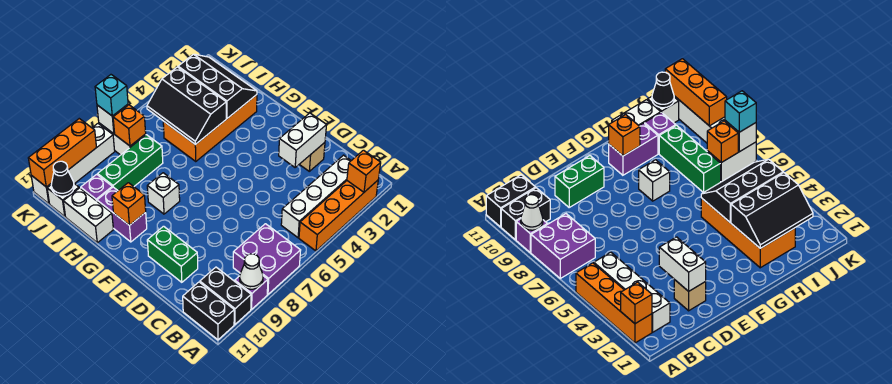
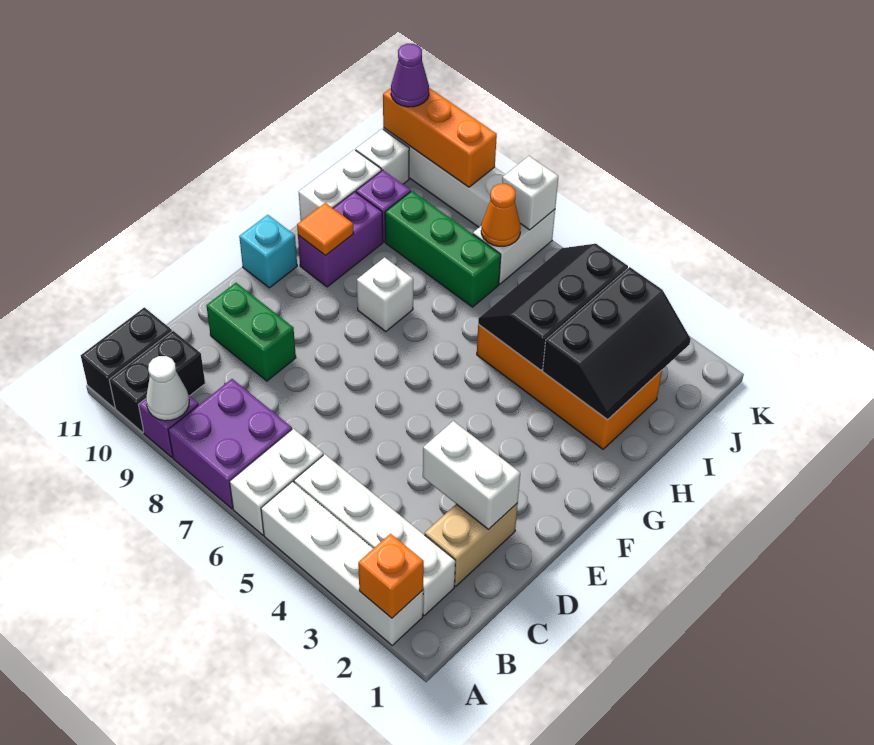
orange 1x4 brick [299,180,378,251] -> white 1x4 brick [261,482,423,645]
none -> white 1x2 brick [230,429,323,535]
tan 1x1 brick [299,143,325,171] -> tan 1x2 brick [425,503,518,586]
green 1x2 brick [147,226,198,282] -> green 1x2 brick turned to [206,283,296,381]
orange 1x1 brick [112,183,146,225] -> orange 1x1 tile [297,203,354,256]
orange 1x1 brick [113,105,146,146] -> orange 1x1 cone [481,184,521,246]
black 1x1 cone [51,161,74,196] -> none
cyan 1x1 brick [95,75,128,116] -> cyan 1x1 brick moved to [239,215,297,288]
none -> purple 1x1 cone [391,44,429,107]

